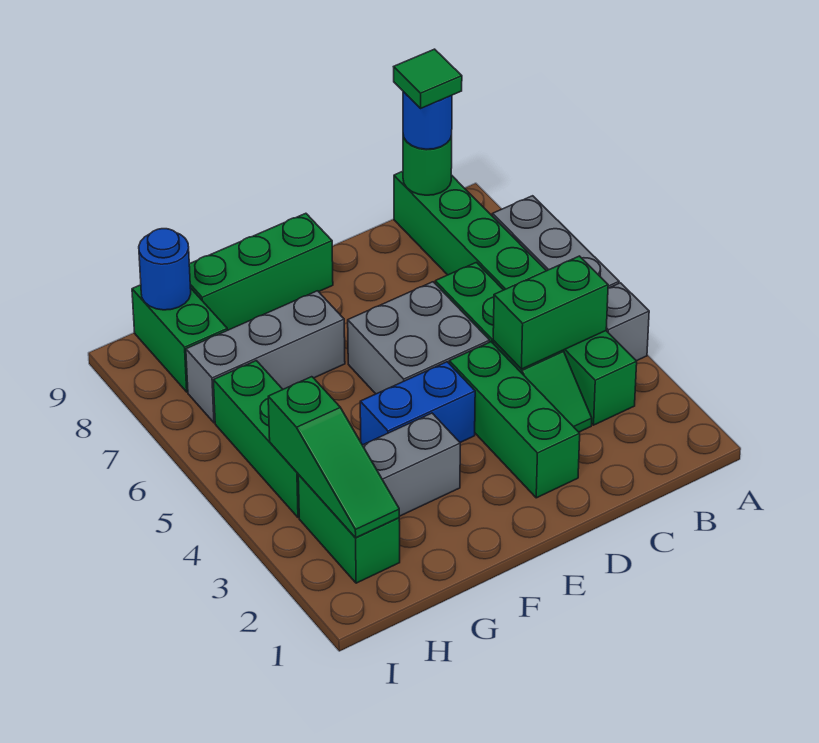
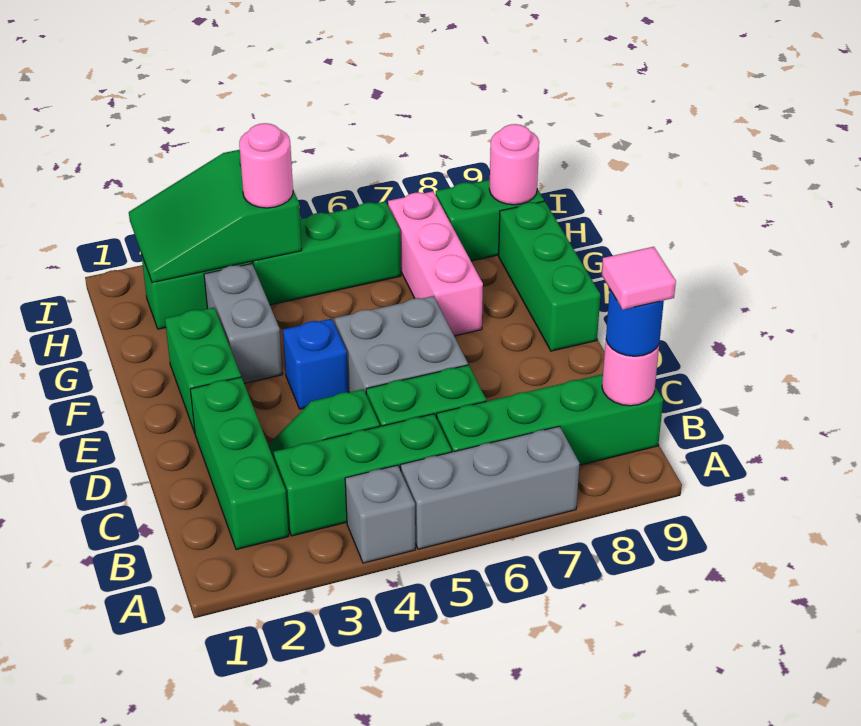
green 1x2 brick [493,256,608,369] -> green 1x2 brick moved to [165,308,241,433]
green 1x1 round brick [403,135,452,195] -> pink 1x1 round brick [602,340,659,406]
green 1x1 tile [394,49,462,108] -> pink 1x1 tile [602,247,676,310]
green 1x3 brick [449,342,580,498] -> green 1x3 brick turned to [190,377,289,550]
blue 1x2 brick [360,362,475,445] -> blue 1x1 brick [283,319,348,409]
grey 1x3 brick [186,291,345,423] -> pink 1x3 brick [388,191,483,336]
green 1x3 slope [268,377,399,538] -> green 2x3 slope [129,150,302,283]
none -> pink 1x1 round brick [239,123,293,208]
blue 1x1 round brick [139,229,191,310] -> pink 1x1 round brick [489,124,539,205]

